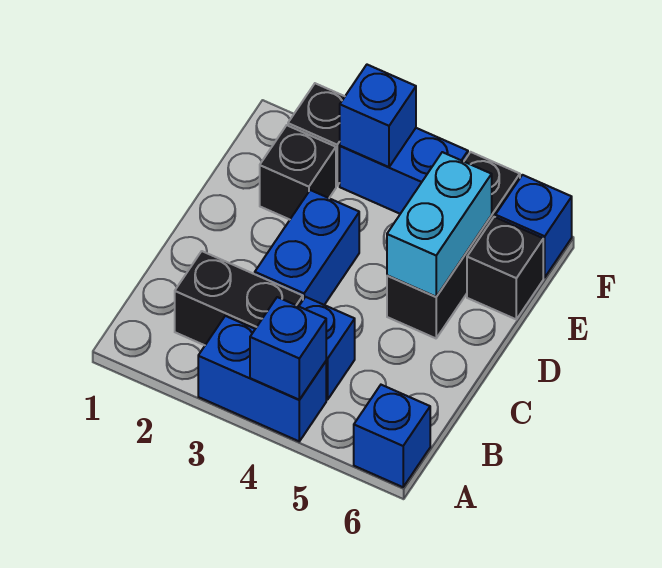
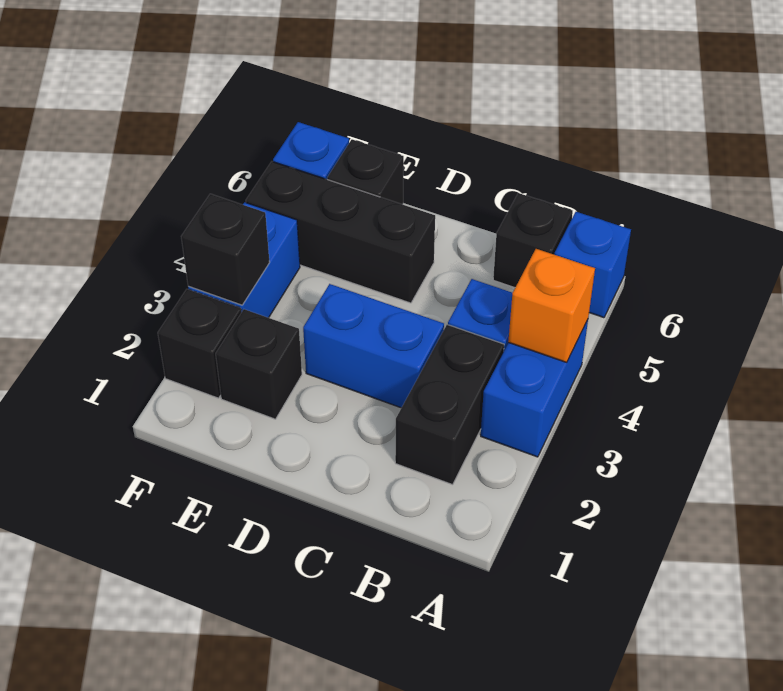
blue 1x1 brick [250,297,326,400] -> orange 1x1 brick [508,249,595,362]
none -> black 1x1 brick [493,193,573,288]
cyan 1x2 brick [387,152,492,297] -> none
blue 1x1 brick [340,65,416,167] -> black 1x1 brick [181,194,270,305]

